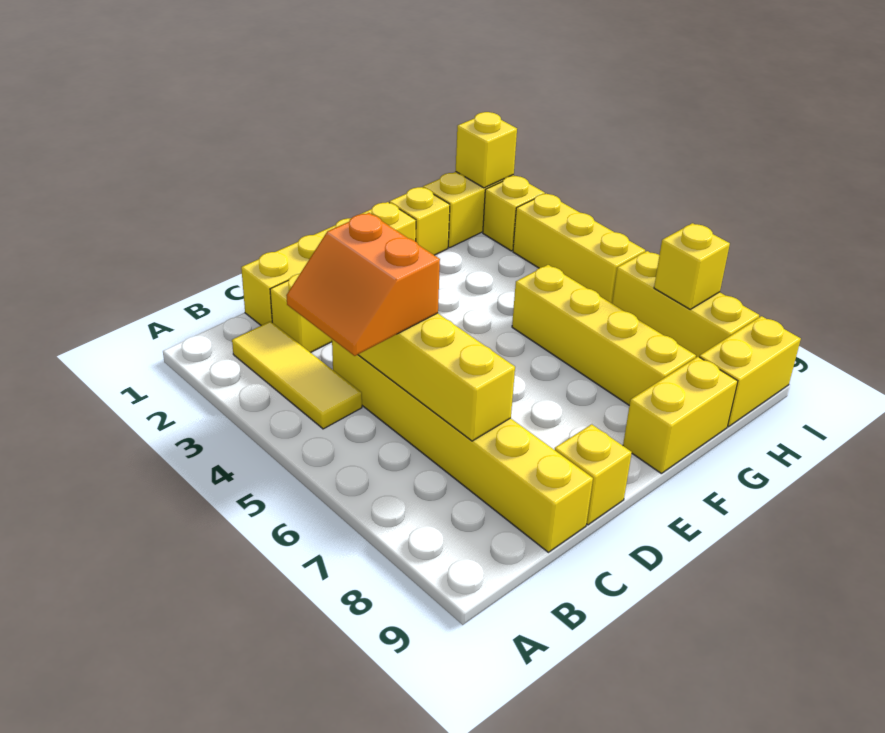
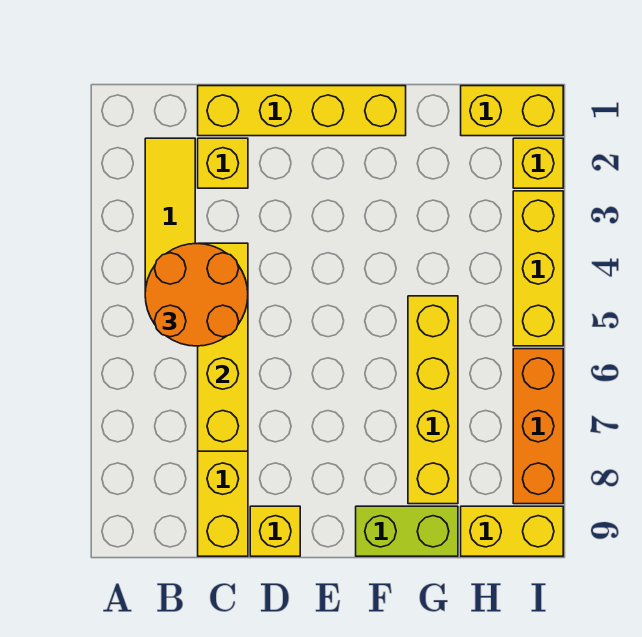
orange 2x2 slope [286,213,440,356] -> orange 2x2 round brick [145,244,248,346]
yellow 1x2 brick [623,357,738,473] -> lime 1x2 brick [356,506,458,556]
yellow 1x1 brick [389,187,450,255] -> none
yellow 1x1 brick [456,112,517,188] -> none
yellow 1x3 brick [612,251,759,357] -> orange 1x3 brick [513,349,563,504]
yellow 1x1 brick [654,223,730,309] -> none

